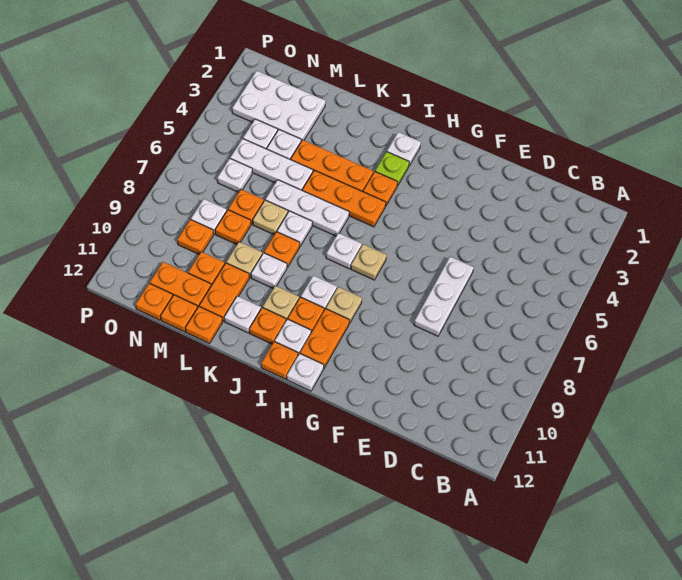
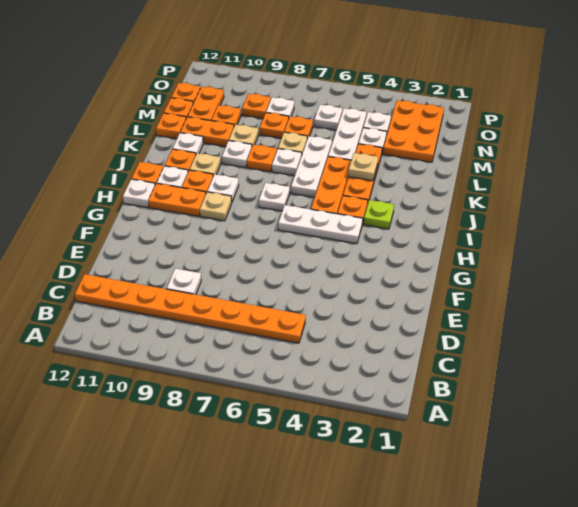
none -> orange 1x8 plate [75,274,306,343]
white 1x3 plate [414,257,474,336] -> white 1x3 plate moved to [278,205,363,244]
tan 1x1 plate [351,244,387,280] -> tan 1x1 plate moved to [348,153,378,181]
white 1x1 plate [387,132,421,166] -> white 1x1 plate moved to [167,268,201,295]
white 2x3 plate [232,71,325,141] -> orange 2x3 plate [383,100,444,162]

